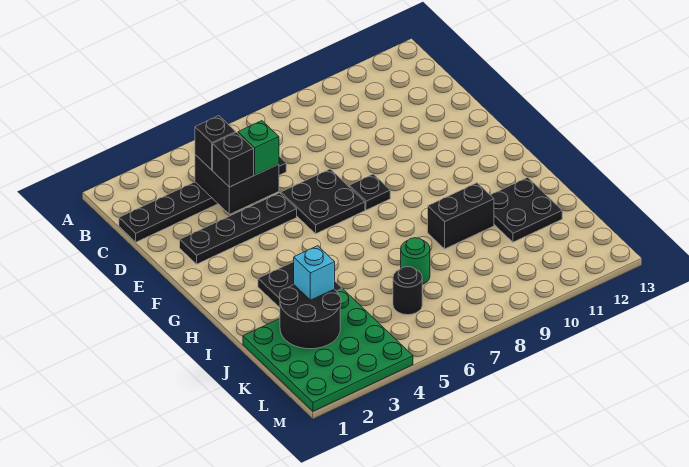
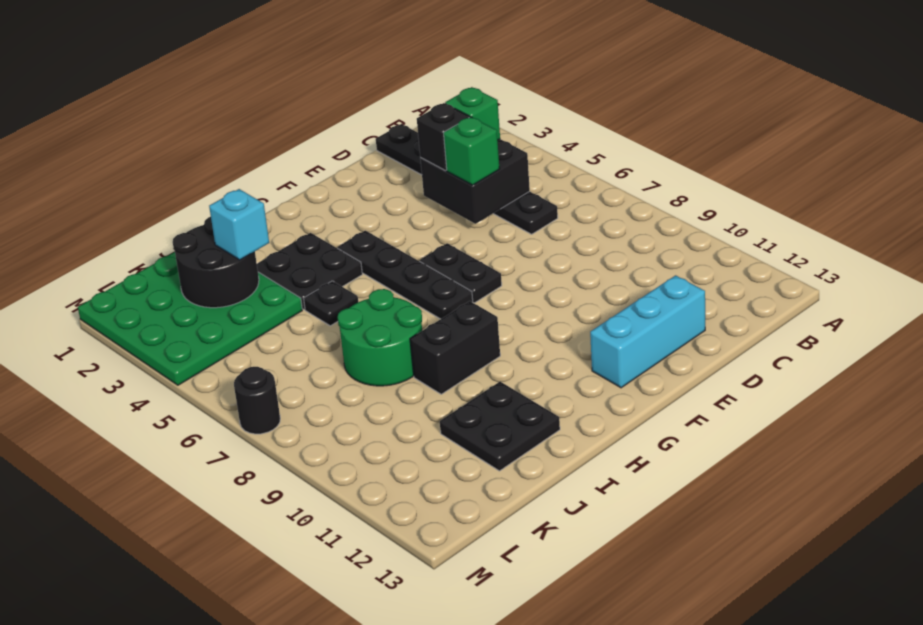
black 1x1 brick [195,116,236,170] -> green 1x1 brick [445,87,500,140]
none -> cyan 1x3 brick [590,275,705,388]
black 1x4 plate [180,193,297,264] -> black 1x4 plate moved to [338,231,473,319]
black 2x2 plate [281,169,365,234] -> black 1x2 plate [420,243,502,303]
black 1x1 plate [349,174,390,210] -> black 1x1 plate moved to [304,281,358,326]
black 1x2 brick [428,183,494,249] -> black 1x2 brick turned to [410,301,500,394]
green 1x1 round brick [401,238,430,285] -> green 2x2 round brick [338,289,422,386]
black 1x1 round brick [393,267,422,315] -> black 1x1 round brick moved to [234,367,280,434]

